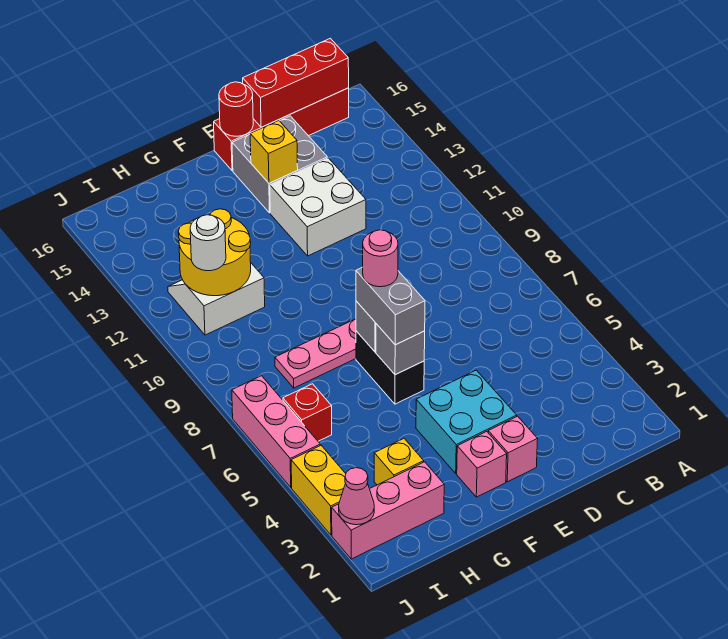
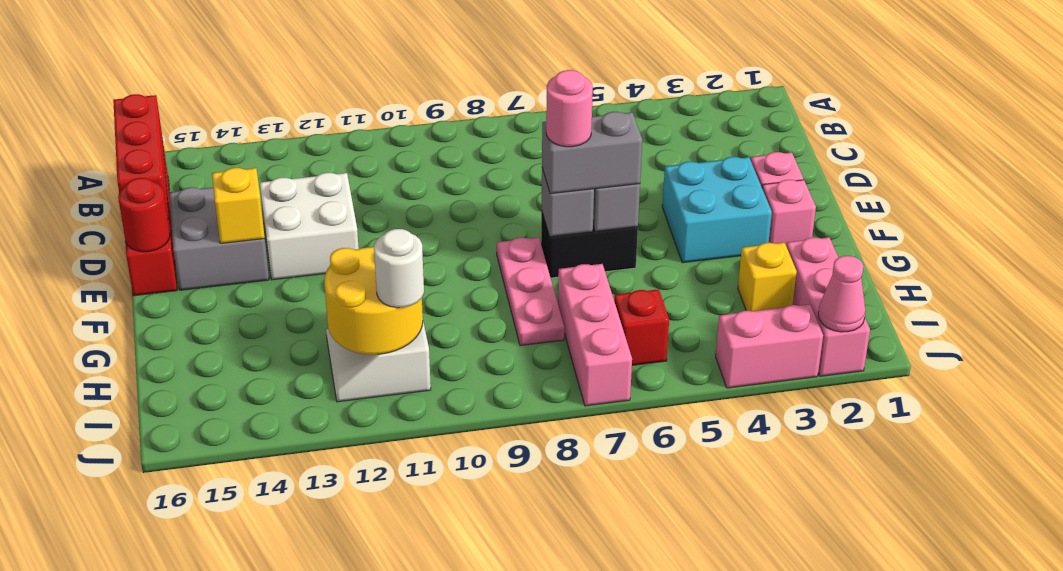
yellow 1x2 brick [291,445,346,535] -> pink 1x2 brick [716,304,823,388]
pink 1x3 brick [232,376,320,487] -> pink 1x3 brick turned to [558,264,632,406]

